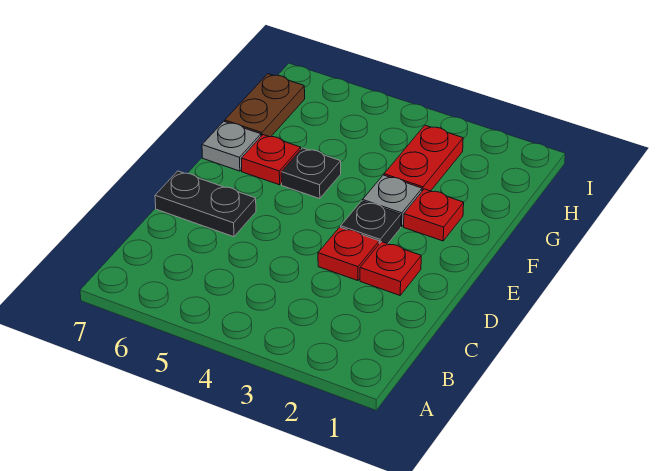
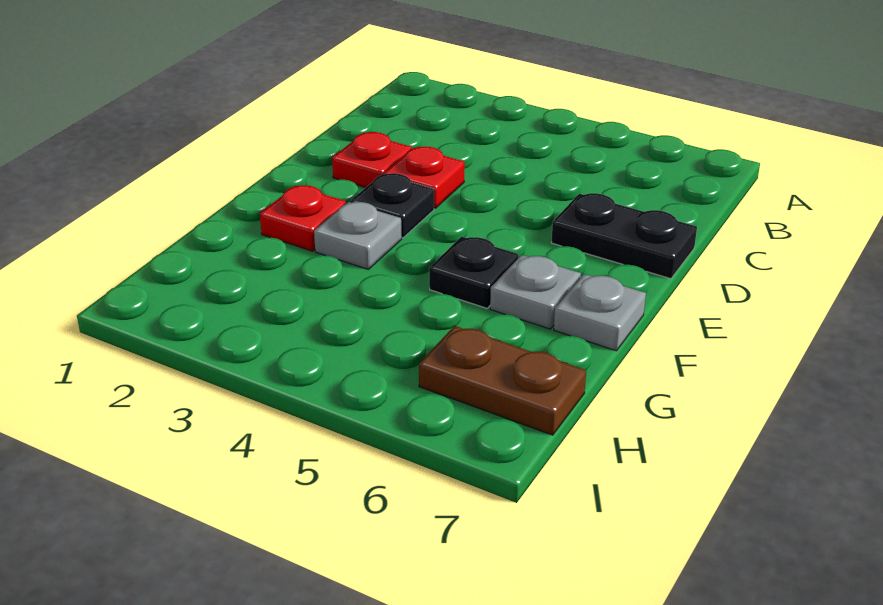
red 1x1 plate [241,135,301,185] -> grey 1x1 plate [490,255,581,329]
red 1x2 plate [384,125,463,191] -> none
brown 1x2 plate [225,74,305,137] -> brown 1x2 plate turned to [419,326,586,435]

